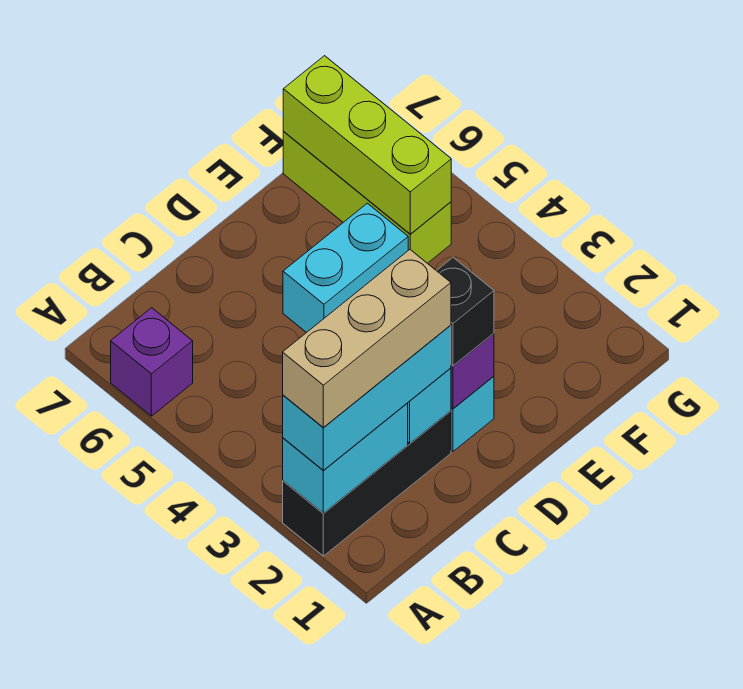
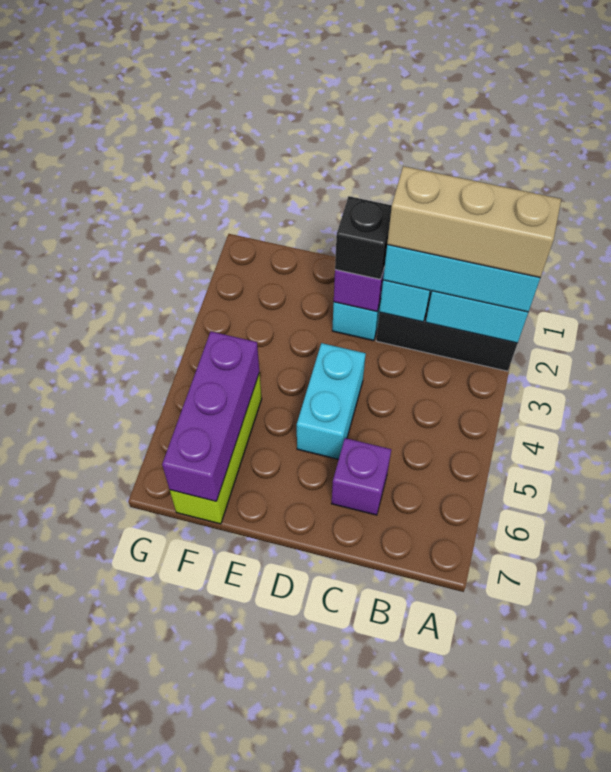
purple 1x1 brick [111,308,193,416] -> purple 1x1 brick moved to [331,438,391,515]
cyan 1x2 brick [283,203,408,333] -> cyan 1x2 brick turned to [297,343,366,459]
lime 1x3 brick [283,56,451,234] -> purple 1x3 brick [162,331,259,501]

